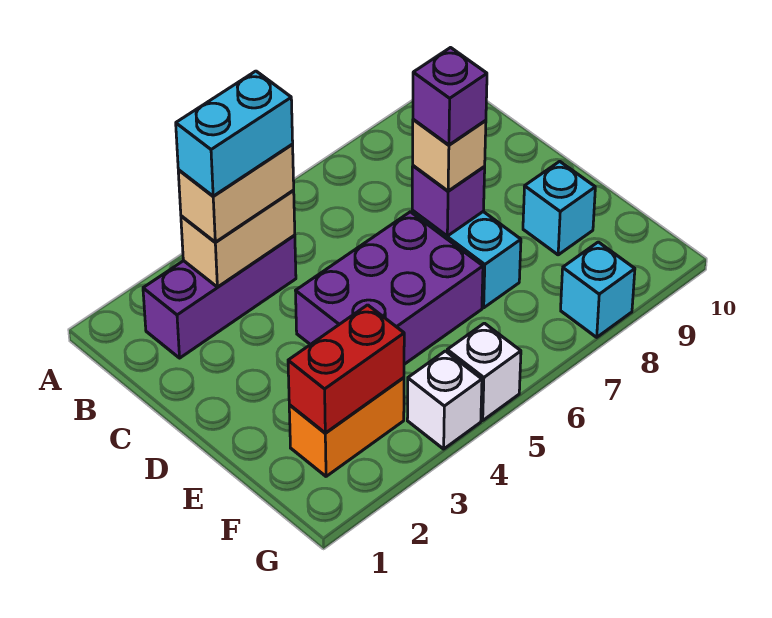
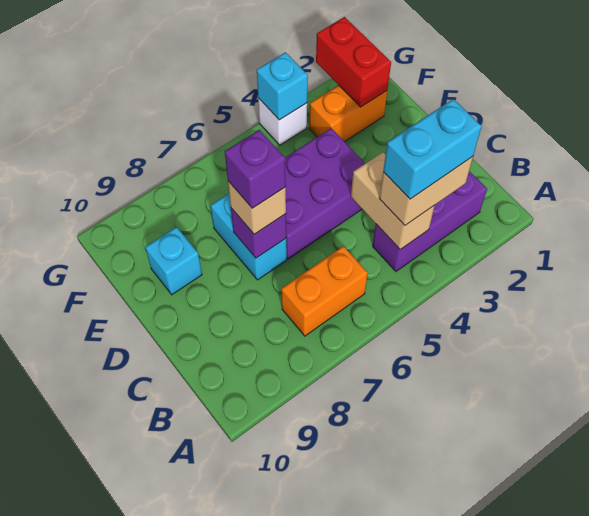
tan 1x2 brick [181,191,295,287] -> tan 1x2 brick turned to [351,152,435,249]
none -> orange 1x2 brick [281,246,368,336]
red 1x2 brick [288,305,404,433] -> red 1x2 brick turned to [316,17,391,107]
white 1x1 brick [447,323,521,420] -> none
cyan 1x1 brick [561,242,635,337] -> cyan 1x1 brick moved to [257,52,308,120]

